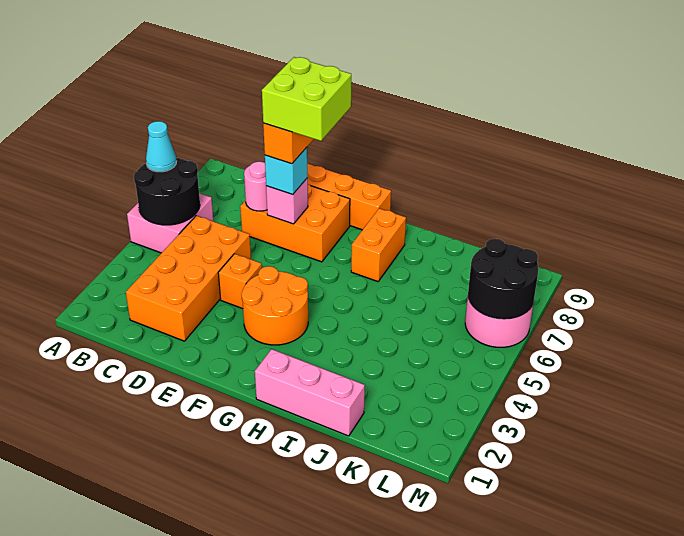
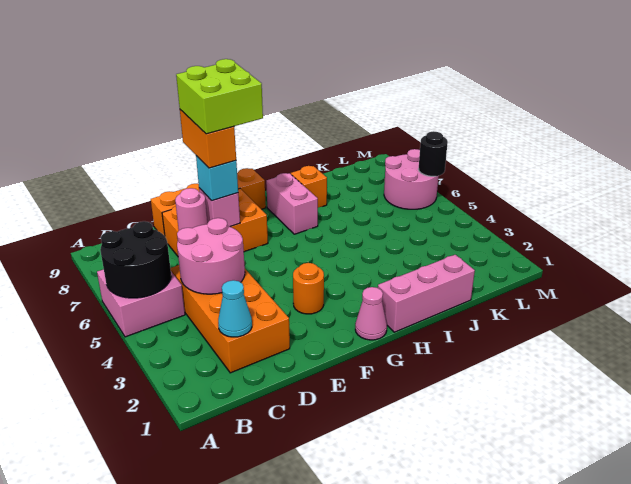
cyan 1x1 cone [146,121,177,172] -> cyan 1x1 cone moved to [218,280,252,337]
none -> pink 2x2 round brick [177,218,245,294]
orange 1x1 brick [218,254,262,309] -> orange 1x1 brick moved to [291,166,327,207]
orange 2x2 round brick [242,266,308,345] -> orange 1x1 round brick [293,263,324,314]
none -> pink 1x1 cone [355,287,387,340]
orange 1x2 brick [351,208,406,281] -> pink 1x2 brick [266,173,318,234]
black 2x2 round brick [468,239,539,319] -> black 1x1 round brick [419,131,448,176]

